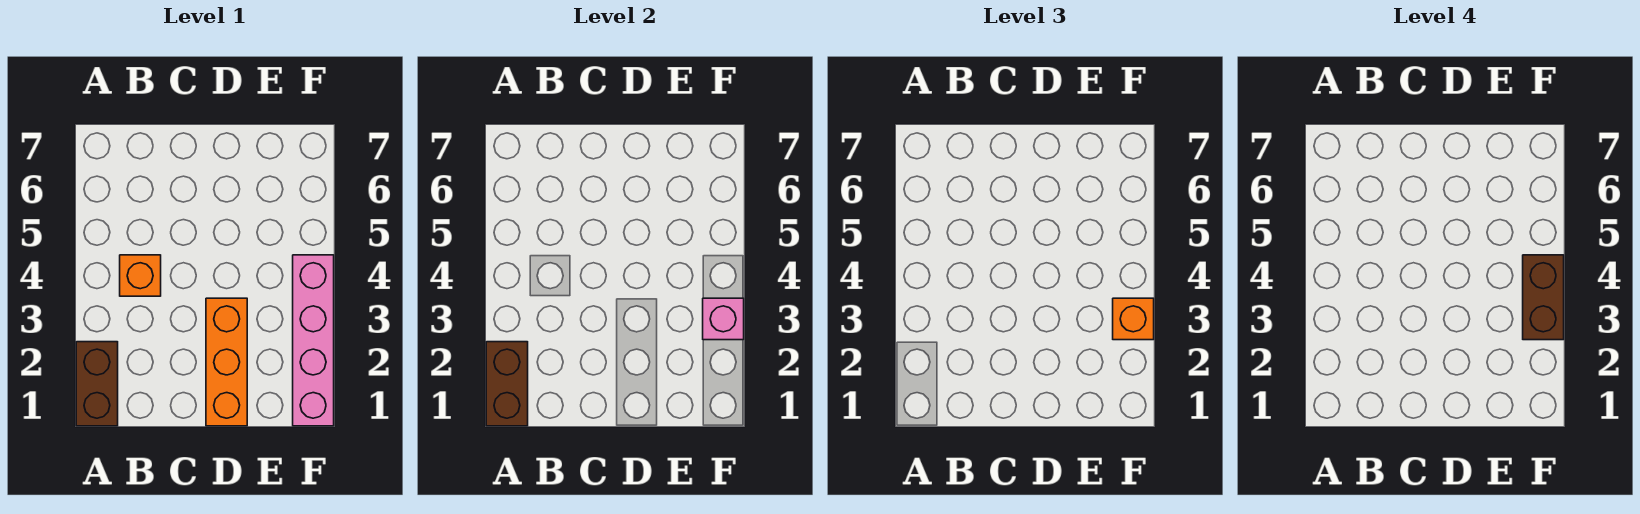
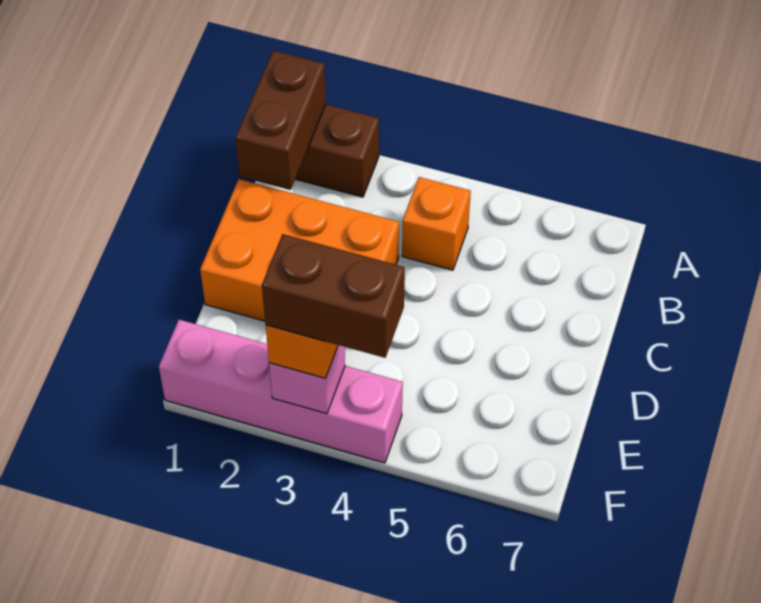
brown 1x2 brick [486,342,528,426] -> brown 1x2 brick turned to [235,50,326,190]
orange 1x3 brick [206,298,247,426] -> orange 2x3 brick [200,179,399,321]

